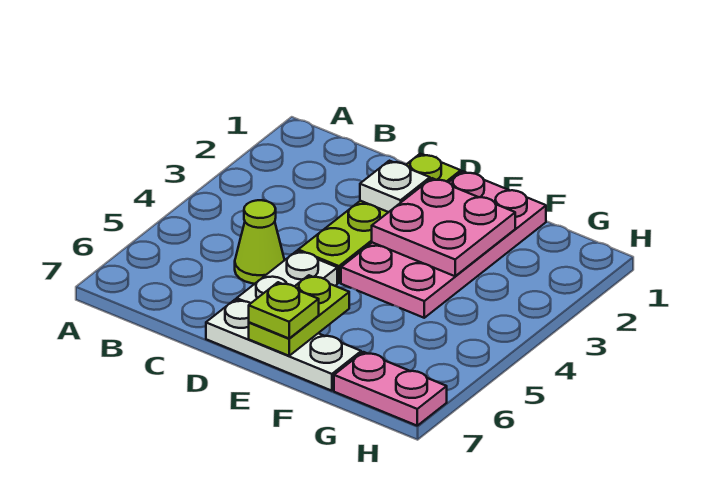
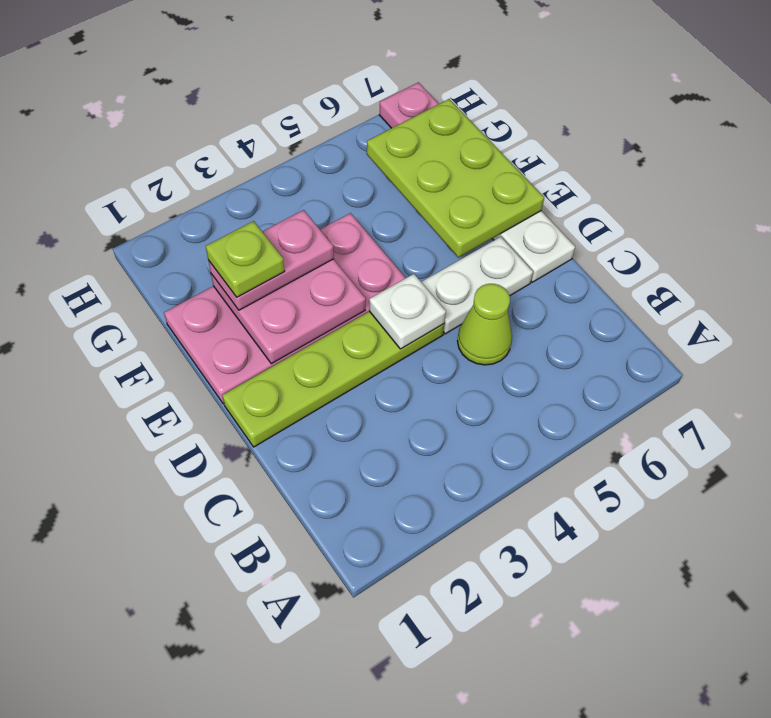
white 1x1 plate [360,161,430,212] -> white 1x1 plate moved to [369,274,446,349]
lime 1x2 plate [249,275,349,356] -> lime 2x3 plate [367,99,544,257]
lime 1x1 plate [249,282,319,338] -> lime 1x1 plate moved to [206,221,285,297]
none -> pink 1x2 plate [208,210,334,310]

